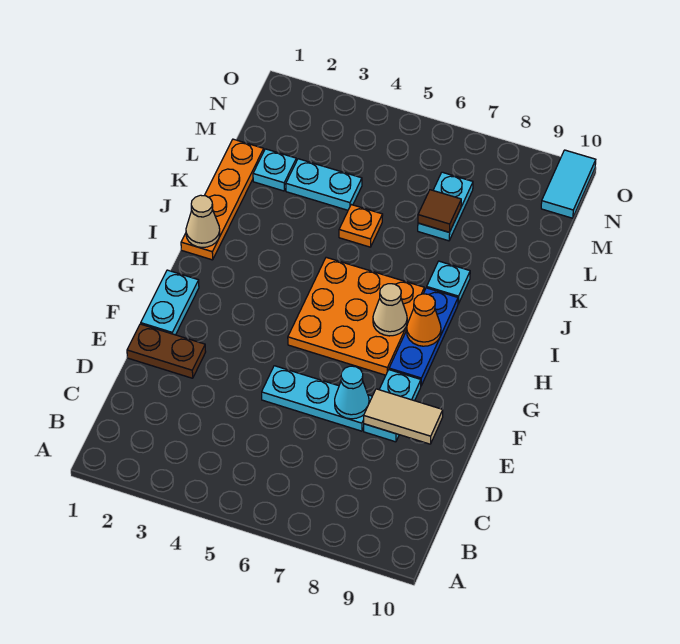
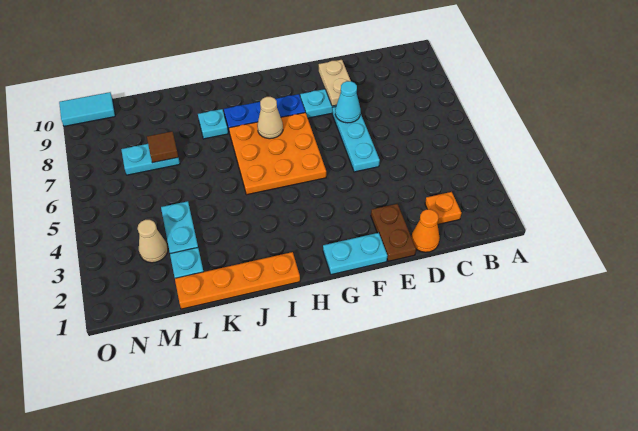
tan 1x2 tile [364,389,443,444] -> tan 1x2 plate [319,60,351,106]
orange 1x1 cone [407,294,441,346] -> orange 1x1 cone moved to [412,209,440,252]
tan 1x1 cone [186,195,220,247] -> tan 1x1 cone moved to [138,220,168,263]
orange 1x1 plate [339,205,383,247] -> orange 1x1 plate moved to [425,192,461,224]

